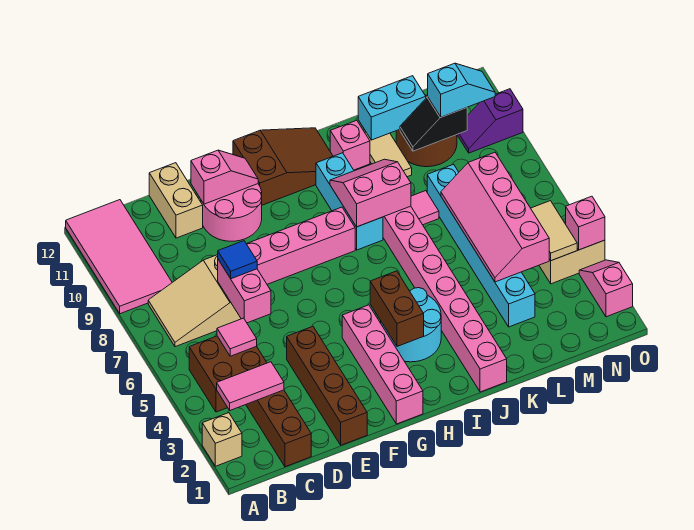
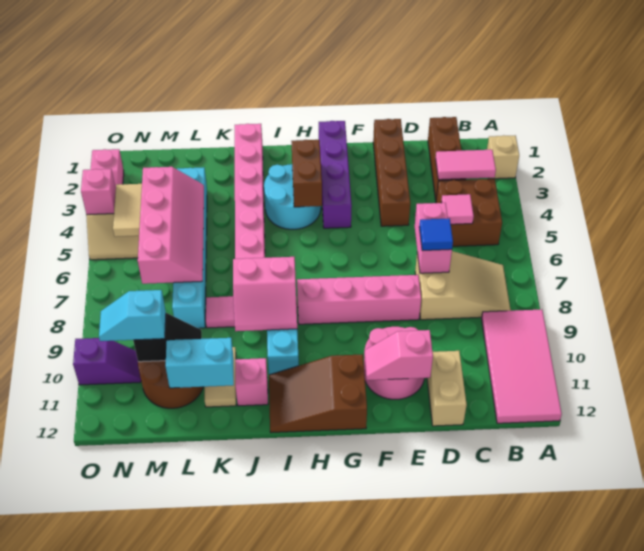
pink 1x4 brick [342,305,423,424] -> purple 1x4 brick [319,121,352,228]

